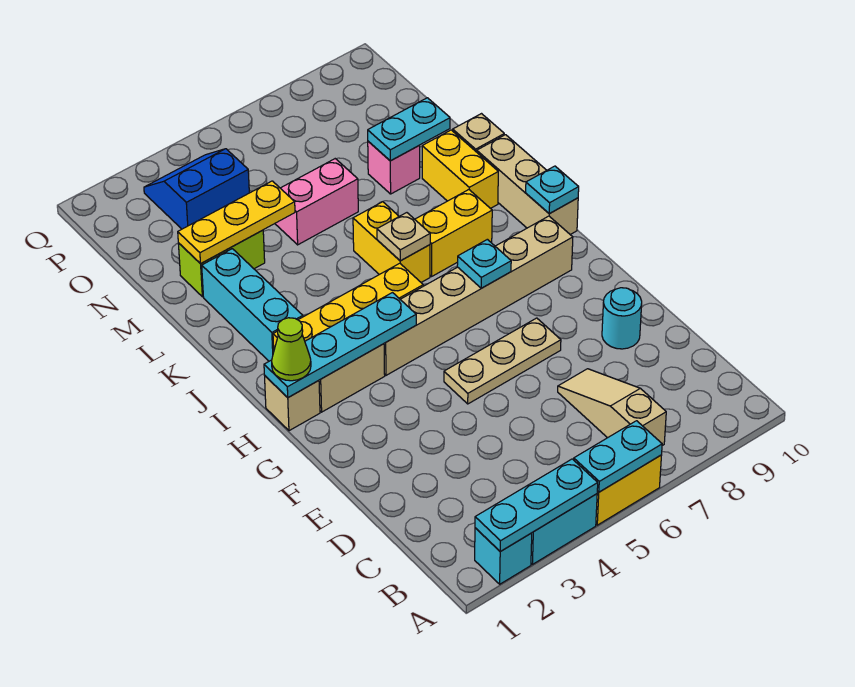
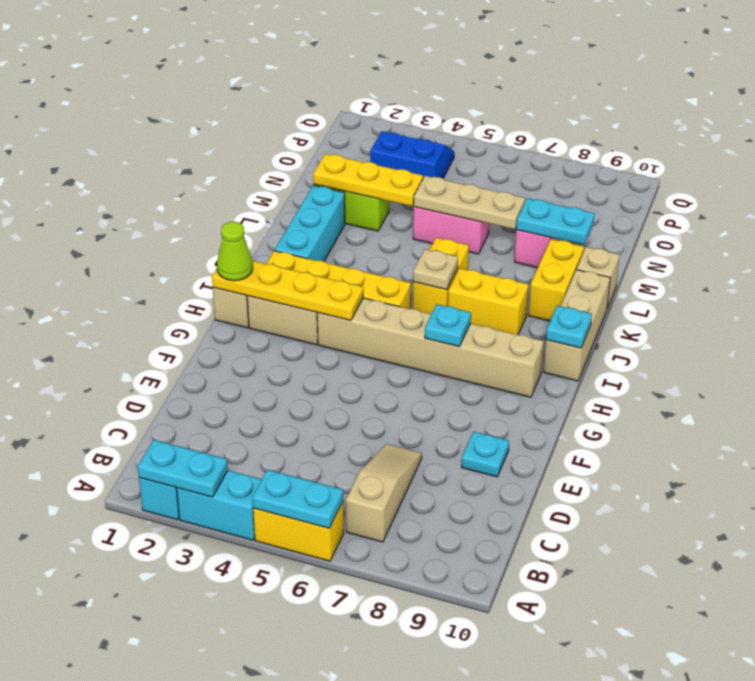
cyan 1x3 plate [475,459,598,551] -> cyan 1x2 plate [138,440,228,497]
cyan 1x1 round brick [602,288,642,349] -> cyan 1x1 plate [462,432,509,477]
tan 1x3 plate [444,318,561,404] -> tan 1x3 plate moved to [414,176,525,229]
cyan 1x4 plate [264,293,416,397] -> yellow 1x4 plate [212,261,363,320]

